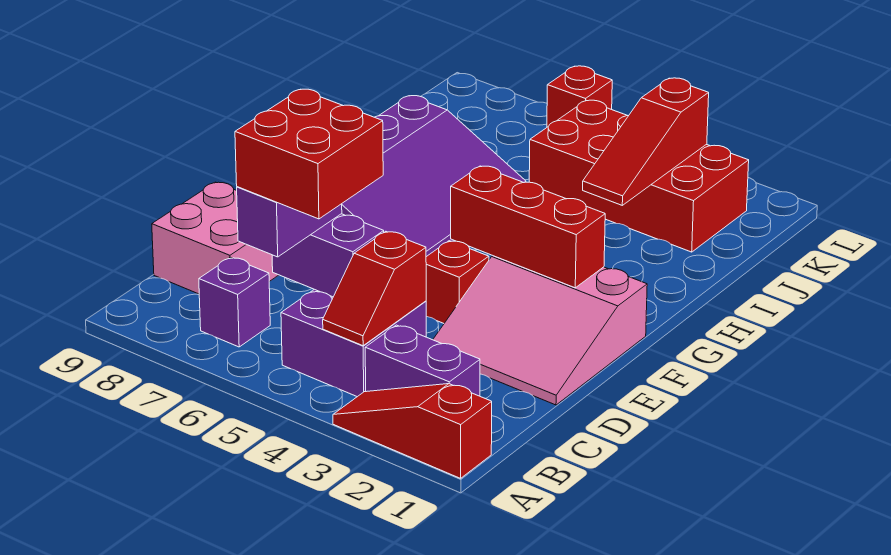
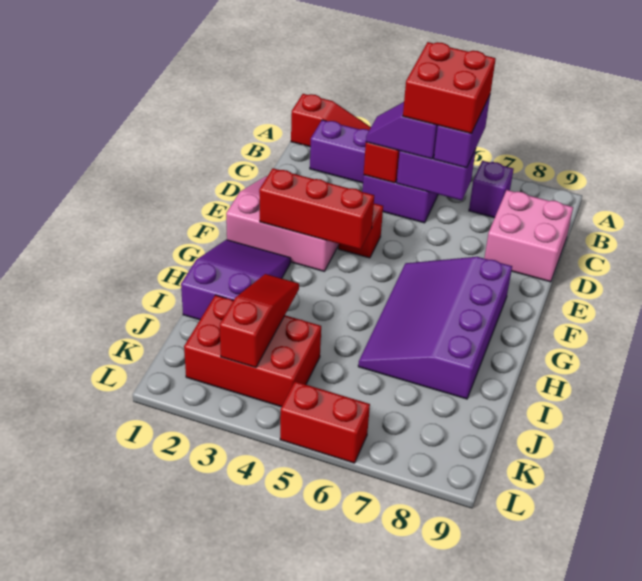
none -> purple 1x2 slope [366,102,438,159]
none -> purple 2x3 slope [181,240,291,320]
red 2x4 brick [529,100,749,252] -> red 2x3 brick [184,295,321,407]
red 1x1 brick [547,66,612,127] -> red 1x2 brick [280,381,370,463]

